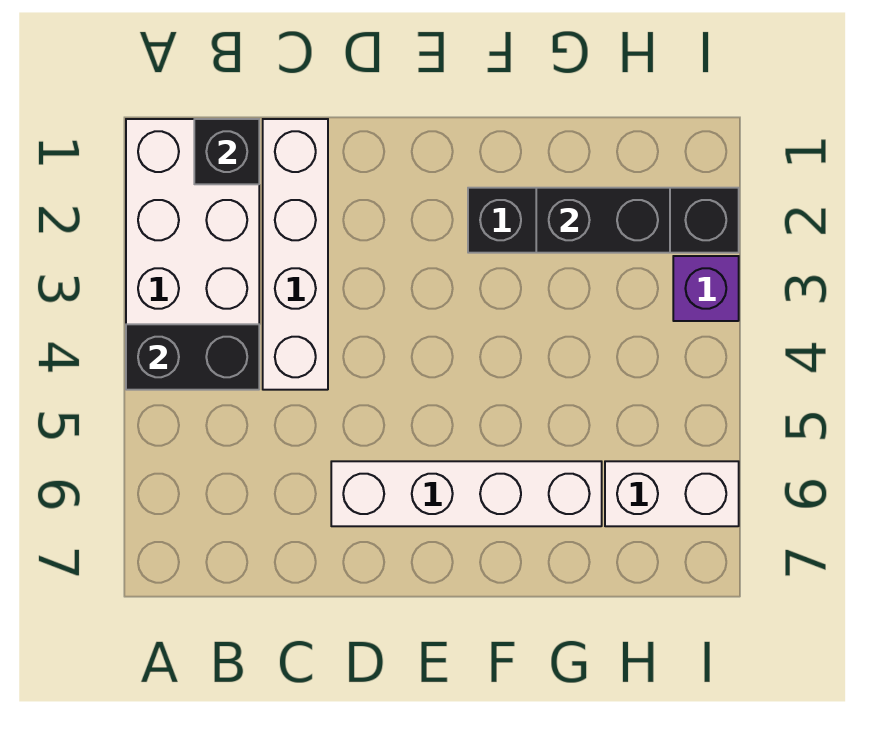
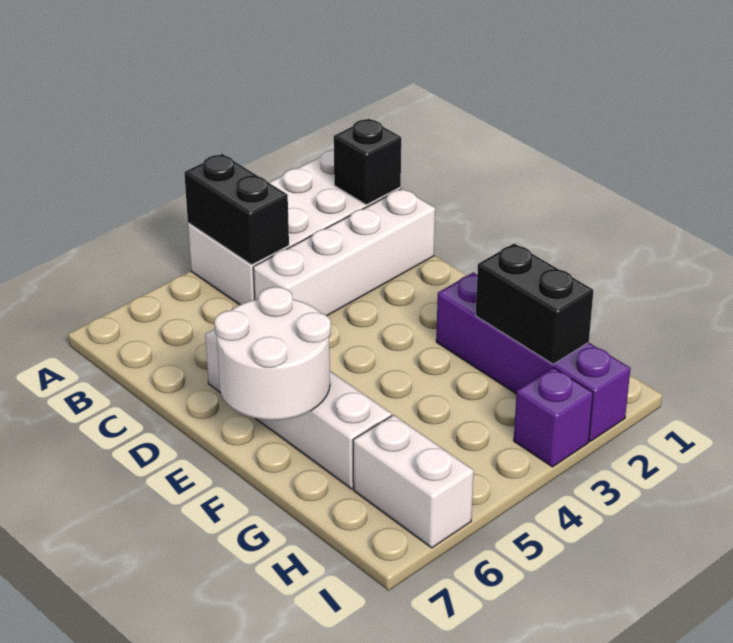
none -> white 2x2 round brick [215,287,331,420]
black 1x4 brick [468,188,739,253] -> purple 1x4 brick [436,272,631,441]

